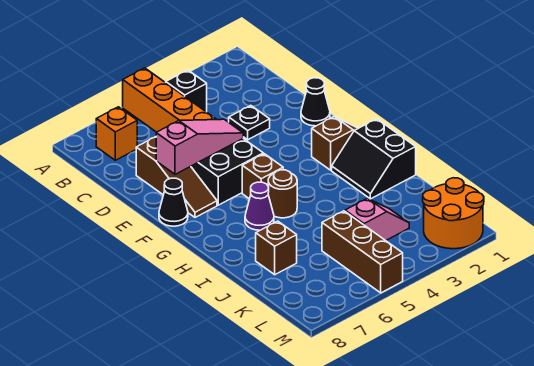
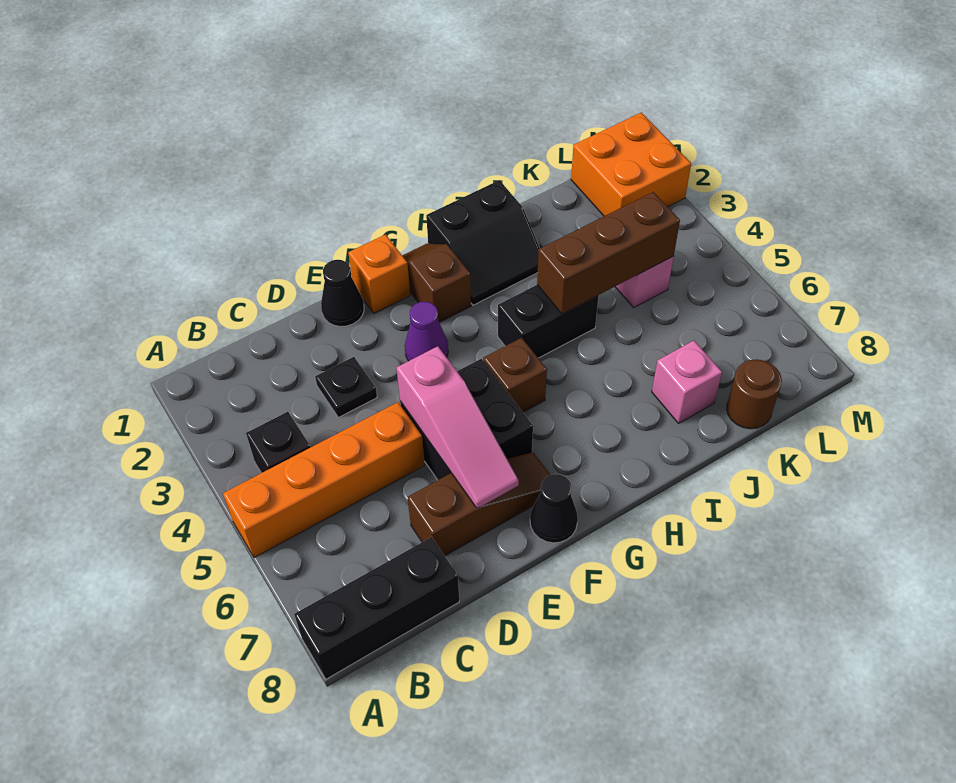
none -> black 1x3 brick [294,537,459,679]
orange 1x1 brick [96,107,137,160] -> orange 1x1 brick moved to [348,234,410,313]
pink 1x3 slope [156,119,243,174] -> pink 1x3 slope turned to [396,346,519,508]
none -> black 1x2 brick [498,285,599,358]
brown 1x1 round brick [268,170,297,218] -> brown 1x1 round brick moved to [727,359,782,429]
purple 1x1 cone [245,182,274,230] -> purple 1x1 cone moved to [405,302,448,361]
brown 1x1 brick [256,221,297,275] -> pink 1x1 brick [652,341,722,423]
brown 1x3 brick [322,211,403,293] -> brown 1x3 brick moved to [537,192,680,314]
orange 2x2 round brick [423,178,484,249] -> orange 2x2 brick [571,113,691,216]

